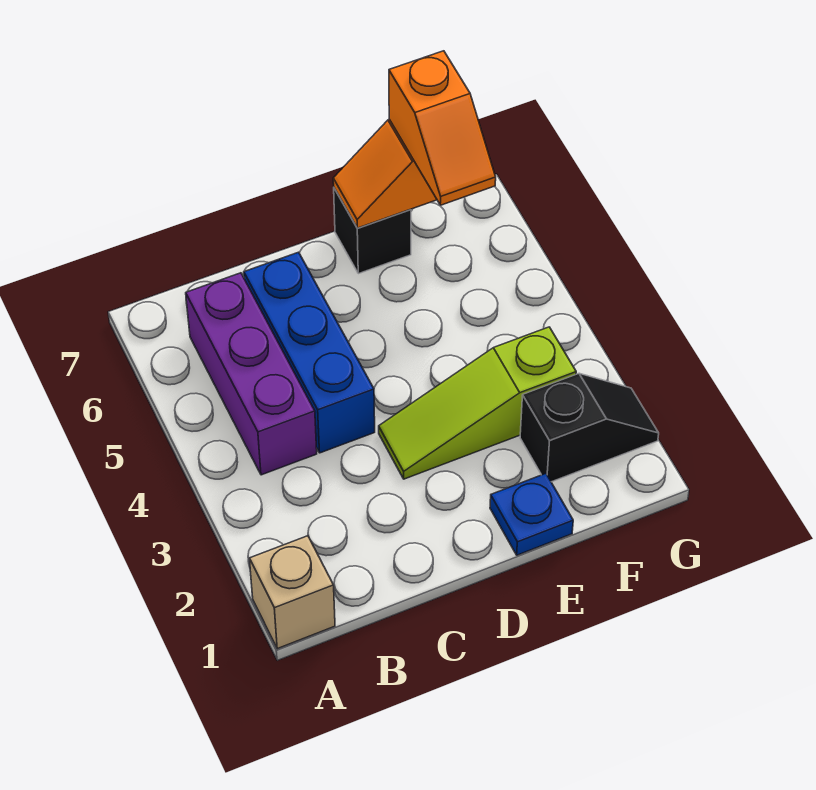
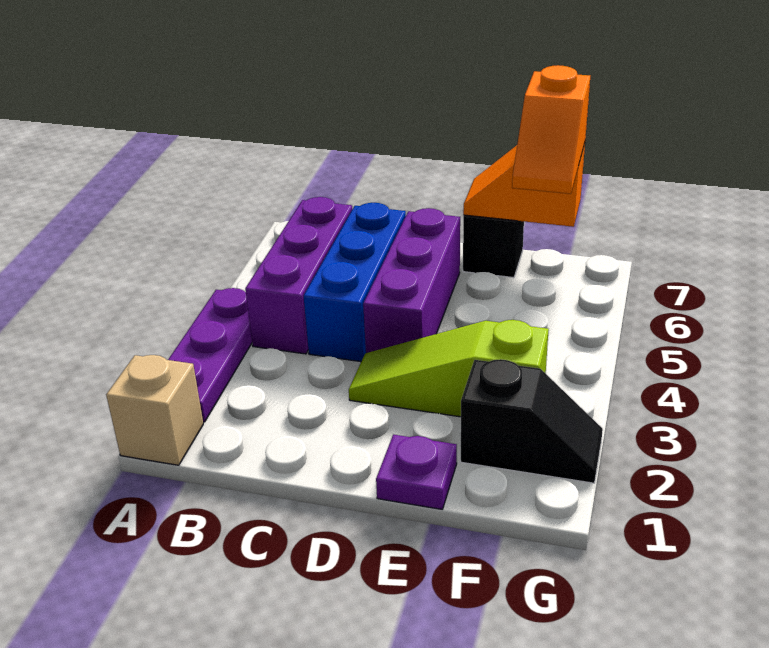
none -> purple 1x3 plate [168,288,252,422]
none -> purple 1x3 brick [363,208,460,353]
blue 1x1 plate [490,474,573,555] -> purple 1x1 plate [376,435,457,509]

